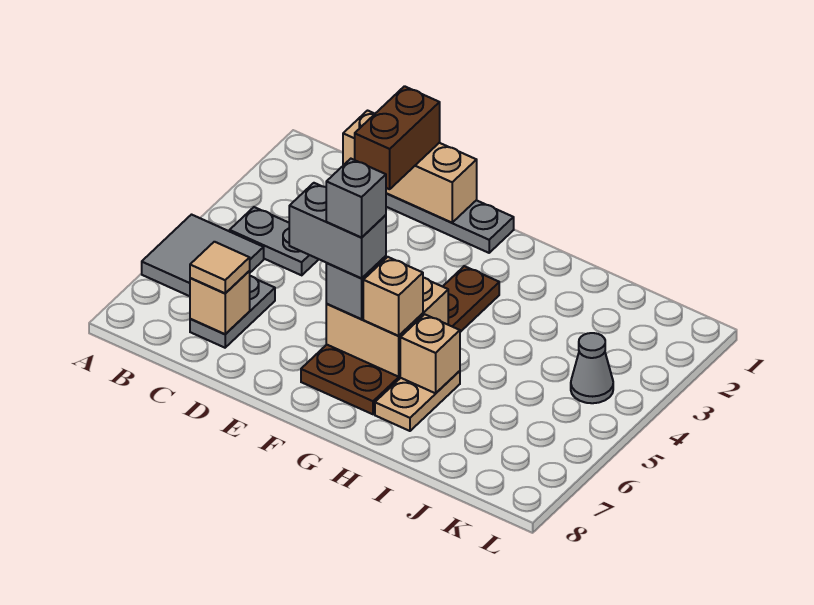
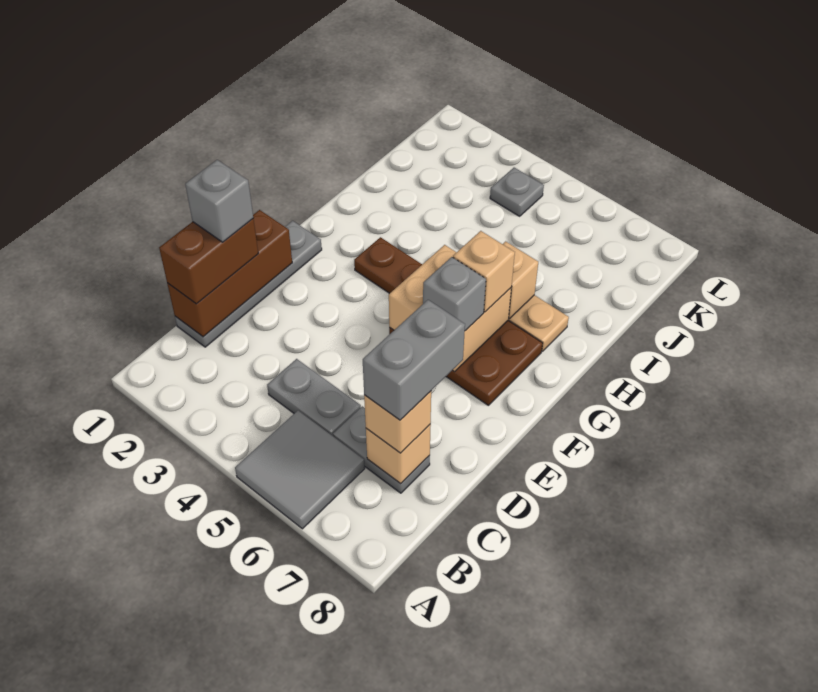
grey 1x2 plate [230,207,319,275] -> grey 1x2 plate turned to [267,359,361,436]
tan 1x3 brick [343,111,477,223] -> brown 1x3 brick [167,210,292,337]
tan 1x1 tile [190,242,250,293] -> tan 1x1 brick [364,391,431,453]
brown 1x2 brick [355,86,440,189] -> brown 1x2 brick turned to [159,219,258,304]
grey 1x2 brick [289,183,386,278] -> grey 1x2 brick moved to [363,300,465,420]
grey 1x1 brick [326,159,386,237] -> grey 1x1 brick moved to [185,160,253,242]
grey 1x1 cone [571,333,613,403] -> grey 1x1 plate [490,168,544,216]

